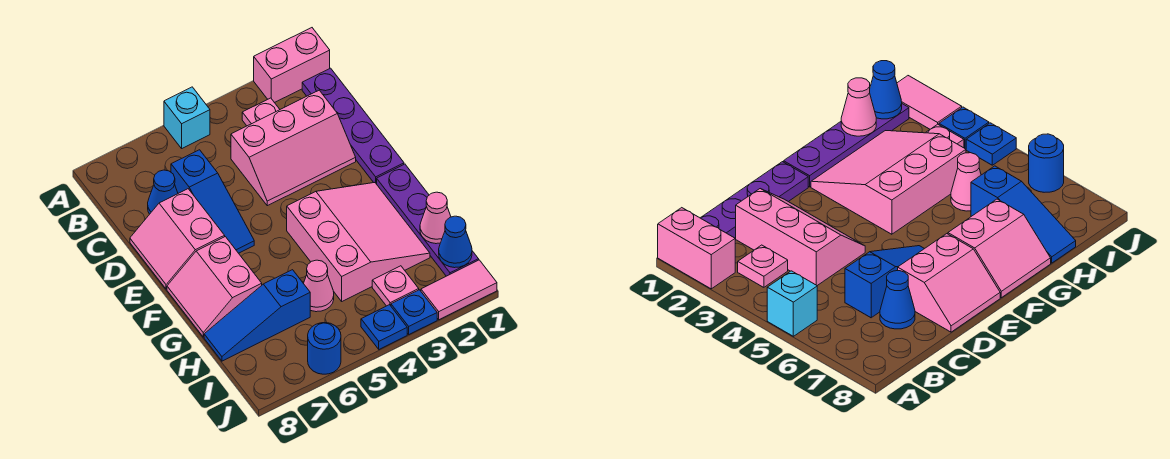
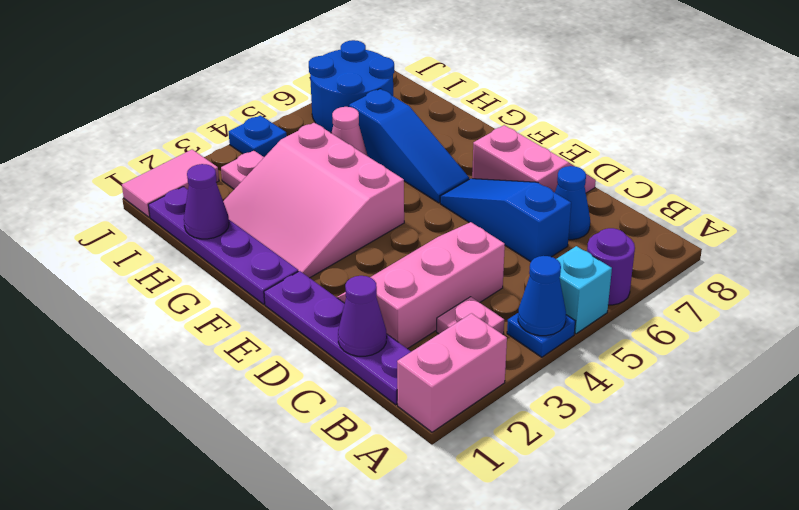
none -> purple 1x1 round brick [587,228,635,305]
none -> purple 1x1 cone [338,276,387,356]
pink 2x2 slope [167,237,262,337] -> none
pink 1x1 cone [420,192,451,244] -> purple 1x1 cone [184,164,229,239]
blue 1x3 slope [204,270,310,361] -> blue 1x3 slope turned to [349,89,469,203]
blue 1x1 cone [439,216,472,268] -> blue 1x1 cone moved to [518,256,566,336]
blue 1x1 plate [391,290,437,334] -> blue 1x1 plate moved to [507,313,575,357]
blue 1x1 round brick [308,323,341,374] -> blue 2x2 round brick [309,40,394,133]

